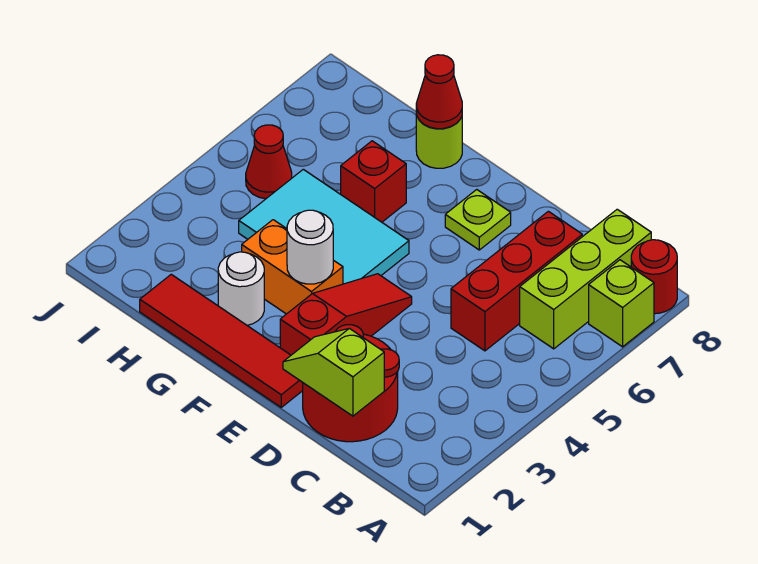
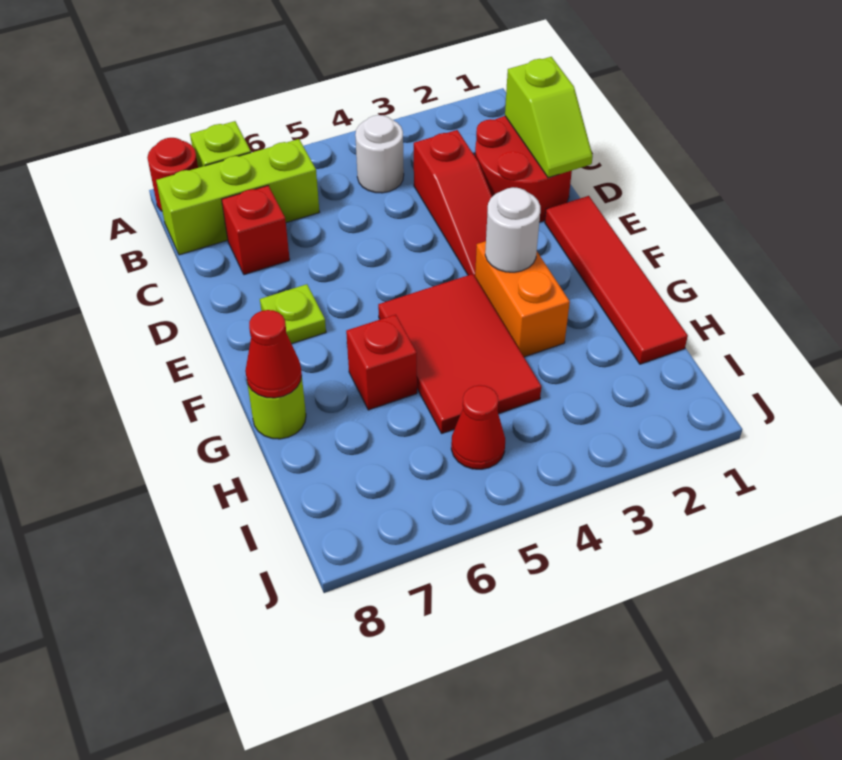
red 1x3 brick [451,211,582,351] -> red 1x1 brick [222,186,290,275]
red 1x3 slope [280,274,412,355] -> red 1x3 slope turned to [414,130,492,276]
cyan 2x3 tile [239,169,409,284] -> red 2x3 tile [378,274,541,434]
white 1x1 round brick [218,252,264,325] -> white 1x1 round brick moved to [355,115,404,193]

